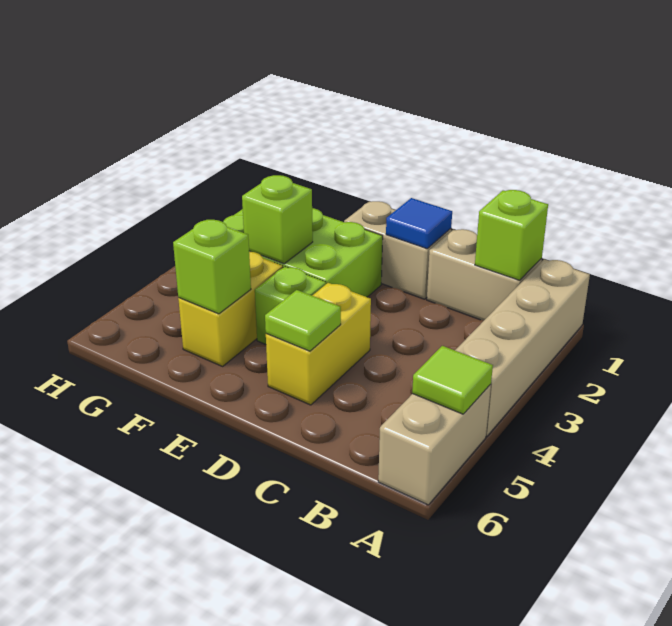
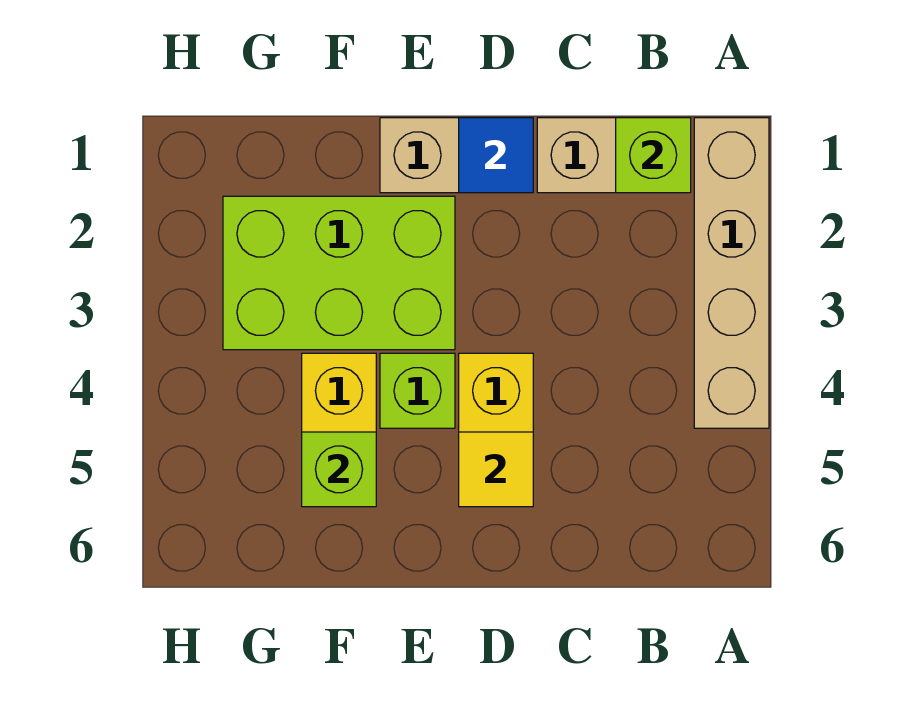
tan 1x2 brick [378,384,491,505] -> none
lime 1x1 tile [412,346,493,414] -> none
lime 1x1 tile [265,290,341,351] -> yellow 1x1 tile [459,432,533,507]
lime 1x1 brick [242,175,313,264] -> none

